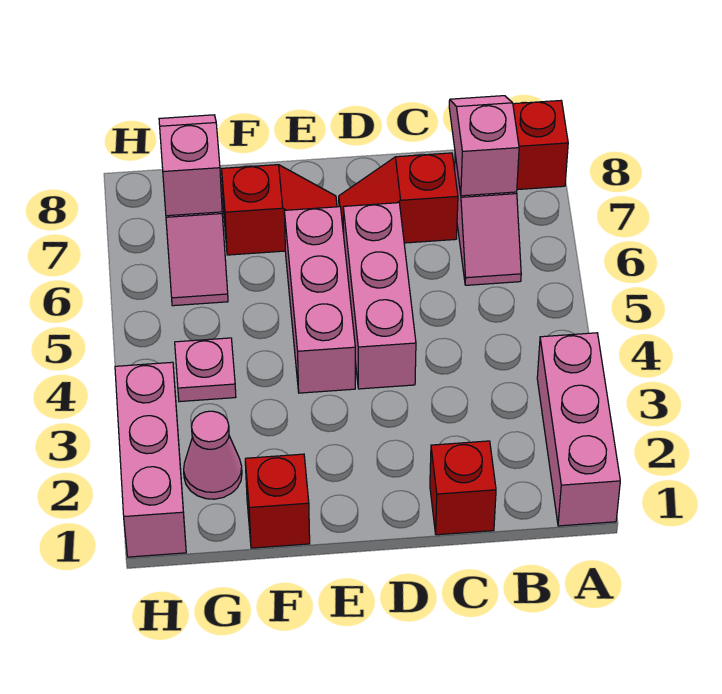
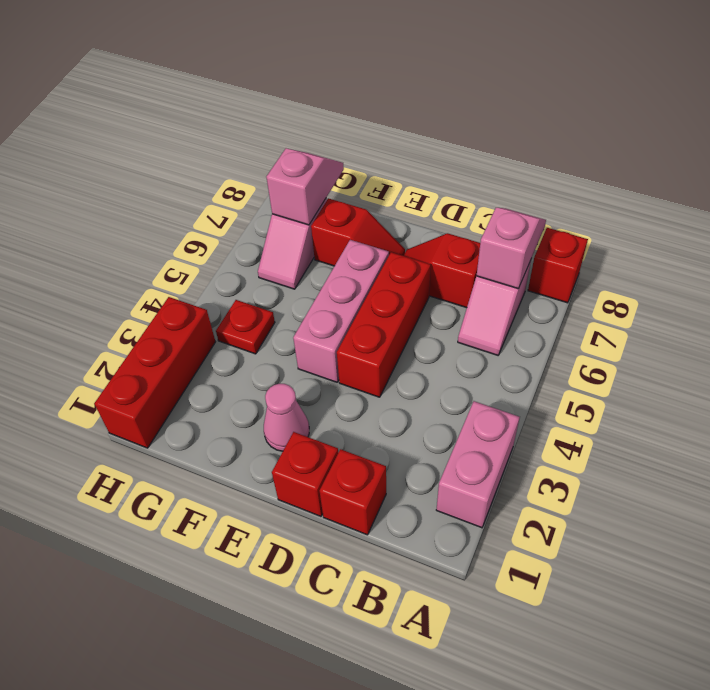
pink 1x3 brick [537,333,620,526] -> pink 1x2 brick [436,401,520,528]
pink 1x3 brick [343,203,416,389] -> red 1x3 brick [337,252,431,397]
red 1x1 brick [245,454,310,548] -> red 1x1 brick moved to [272,432,338,516]
pink 1x1 cone [184,411,242,499] -> pink 1x1 cone moved to [264,384,309,451]
pink 1x1 plate [175,338,236,402] -> red 1x1 plate [216,300,275,354]
pink 1x3 brick [115,362,186,557] -> red 1x3 brick [94,297,215,448]

